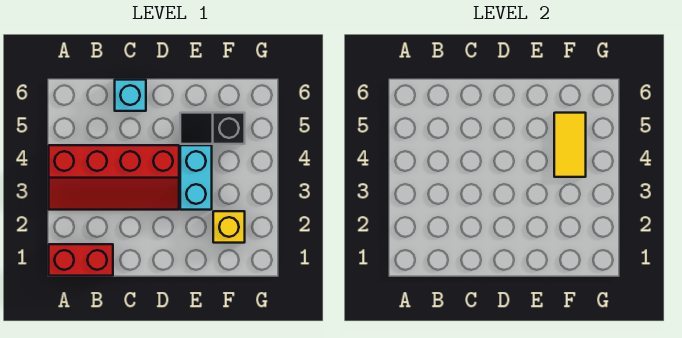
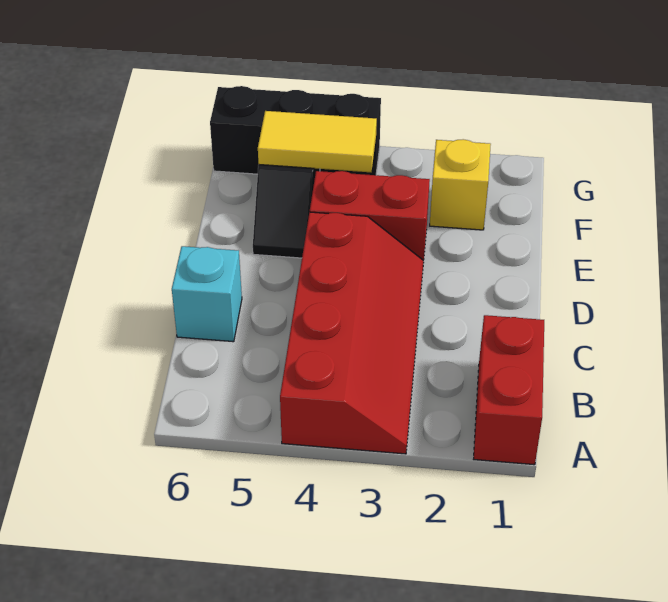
cyan 1x2 brick [180,145,212,210] -> red 1x2 brick [310,171,430,263]
none -> black 1x3 brick [210,86,381,175]

